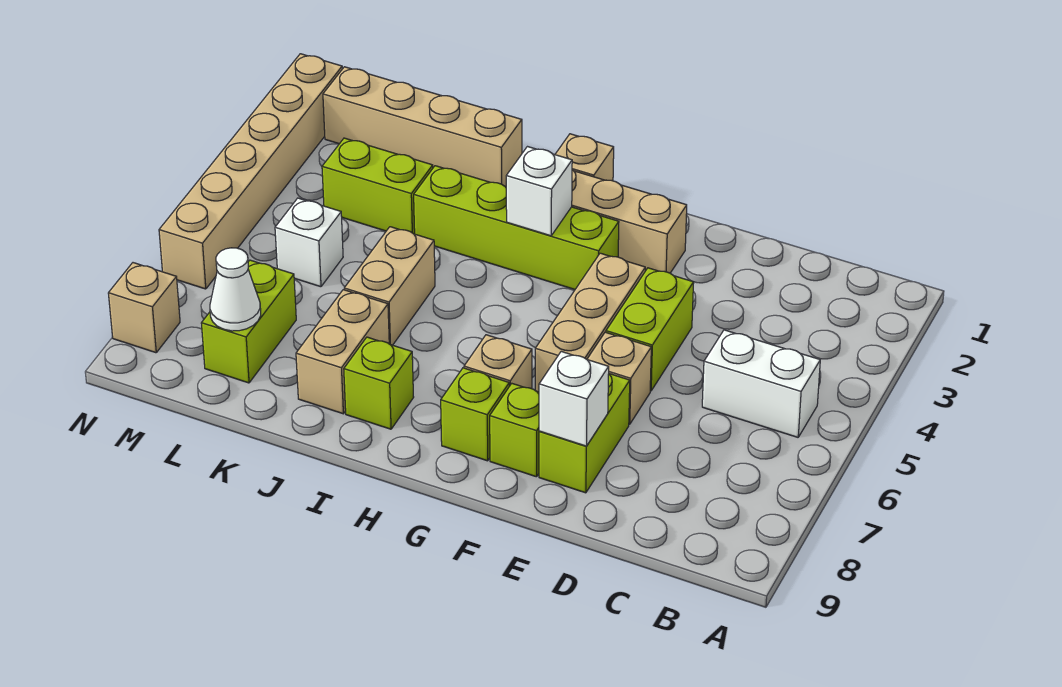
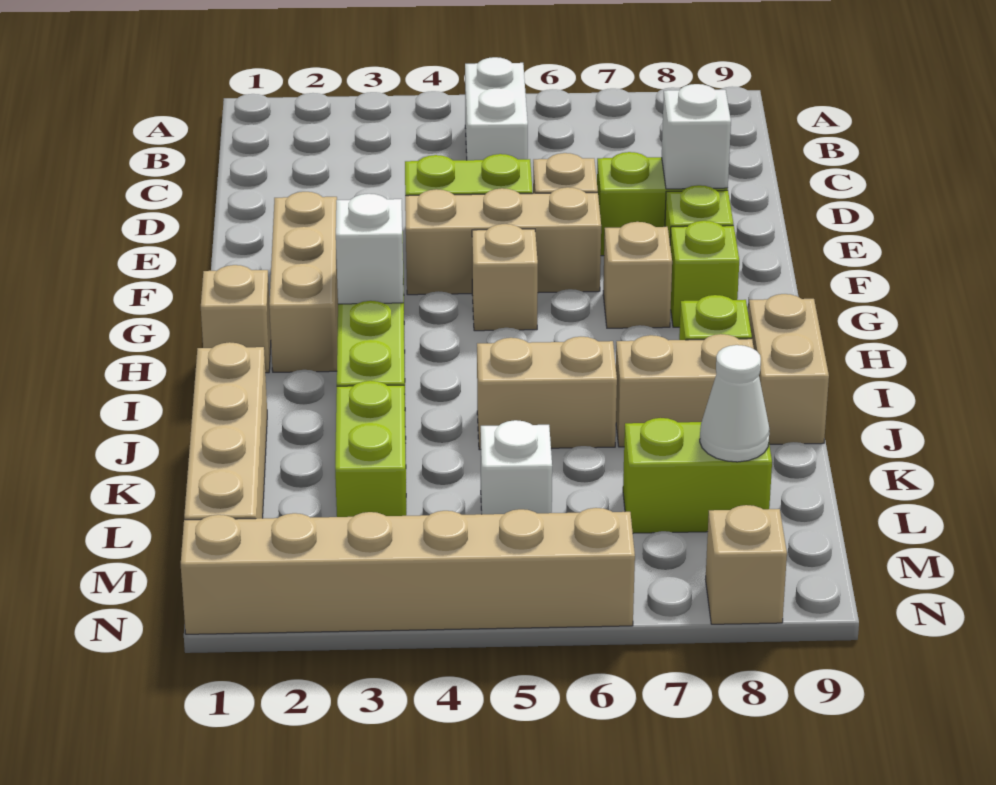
none -> tan 1x1 brick [472,224,538,331]
none -> tan 1x2 brick [748,294,829,444]

